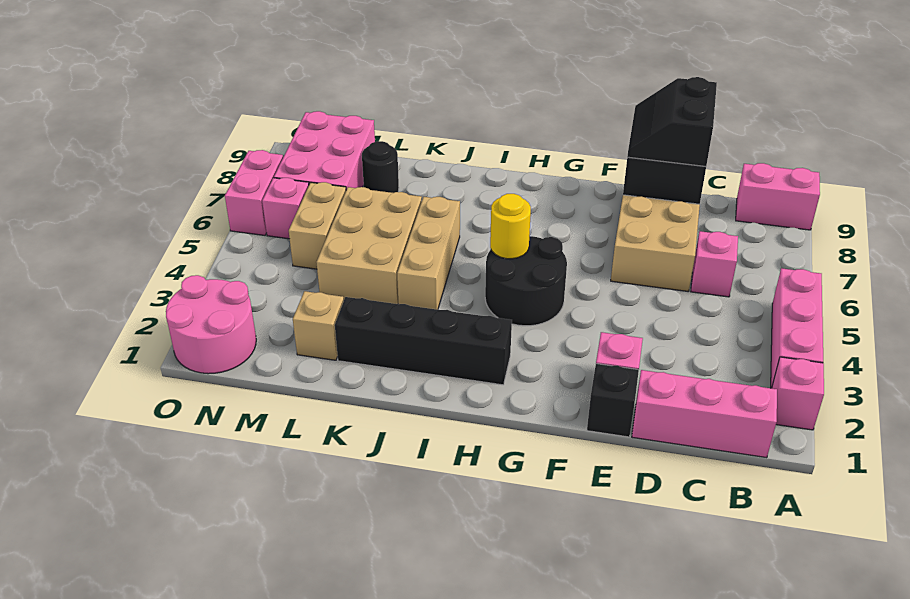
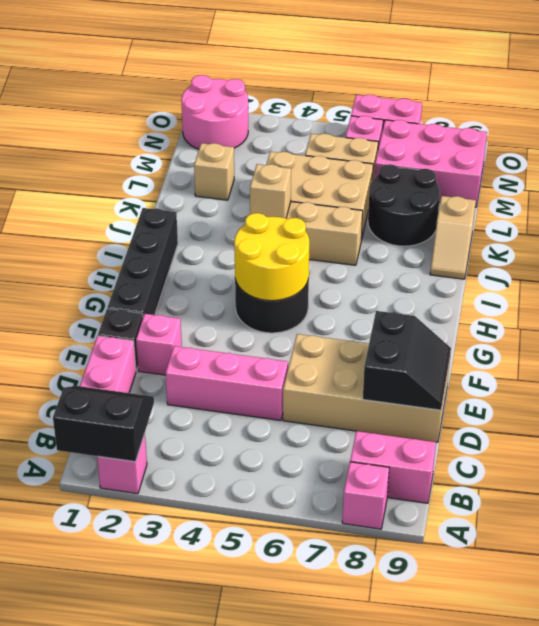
pink 1x3 brick [771,268,823,388] -> pink 1x3 brick moved to [166,346,288,420]
pink 1x2 brick [736,163,820,230] -> pink 1x2 brick turned to [350,431,436,503]
pink 1x1 brick [691,231,738,297] -> pink 1x1 brick moved to [342,462,389,529]
black 2x2 slope [627,77,717,166] -> black 2x2 slope moved to [53,386,154,462]
black 1x4 brick [335,297,512,385] -> black 1x4 brick moved to [107,208,178,316]
yellow 1x1 round brick [490,194,531,259] -> yellow 2x2 round brick [234,213,309,301]
none -> tan 1x1 brick [250,164,291,218]
none -> tan 1x2 slope [430,196,476,279]
black 1x1 round brick [362,141,399,193] -> black 2x2 round brick [368,164,440,246]

